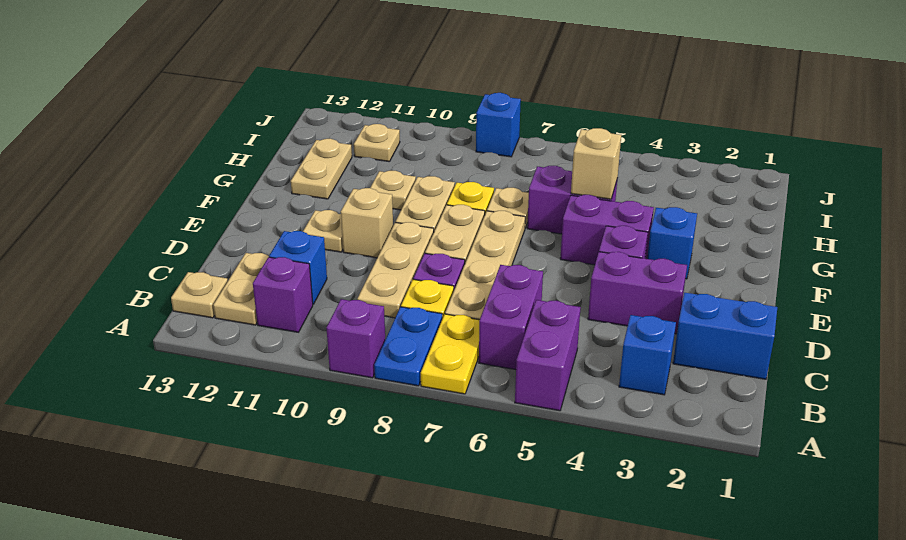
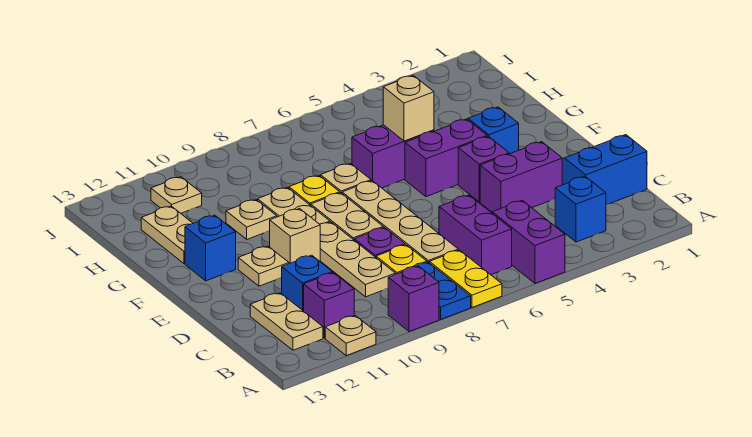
tan 1x1 plate [171,272,228,318] -> tan 1x1 plate moved to [325,316,376,356]
blue 1x1 brick [476,93,521,157] -> blue 1x1 brick moved to [185,215,236,281]

